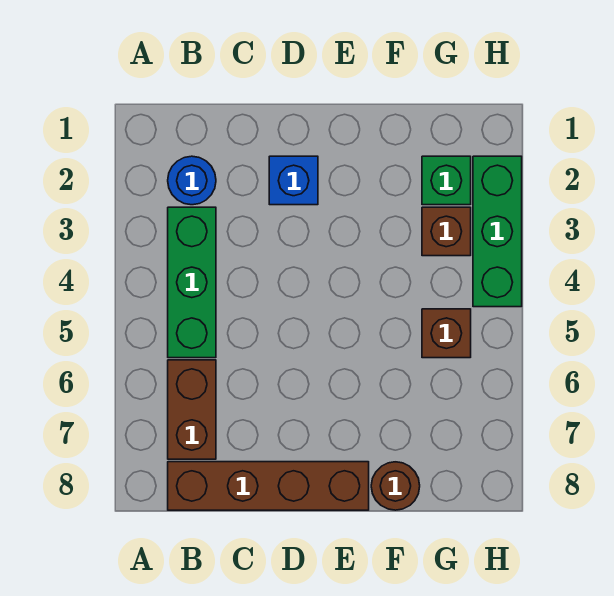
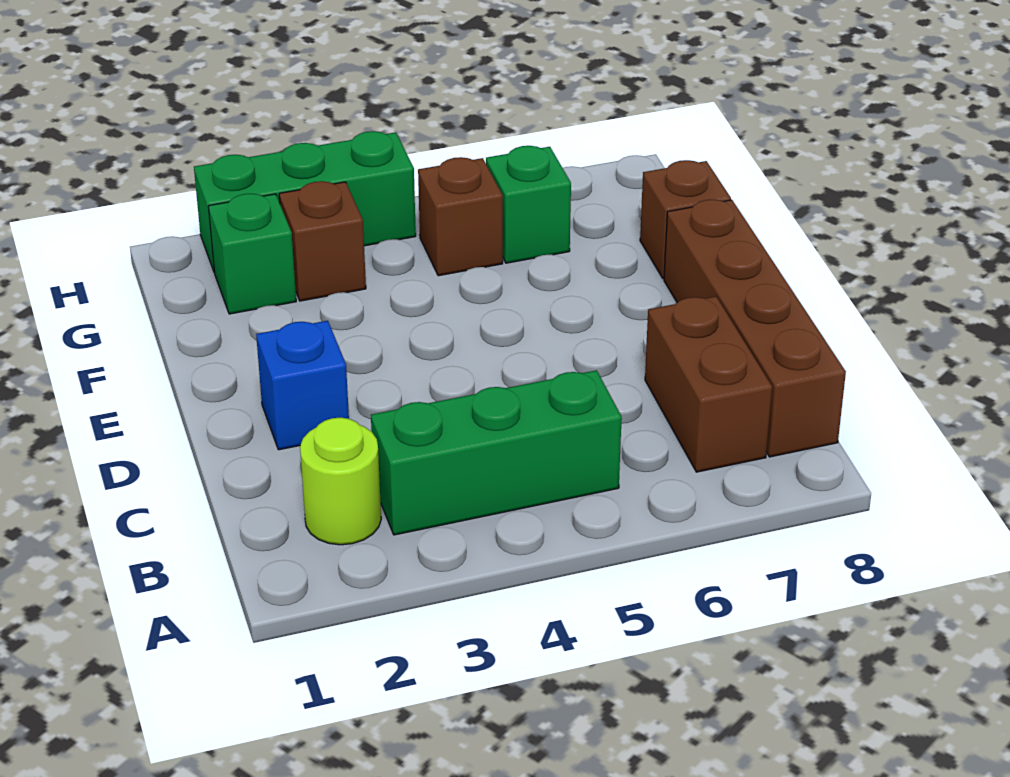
blue 1x1 round brick [168,156,216,205] -> lime 1x1 round brick [300,417,381,545]
brown 1x2 brick [168,360,216,459] -> brown 1x2 brick turned to [645,297,772,472]
brown 1x1 round brick [371,462,420,510] -> brown 1x1 brick [640,160,731,279]
none -> green 1x1 brick [486,146,571,263]

